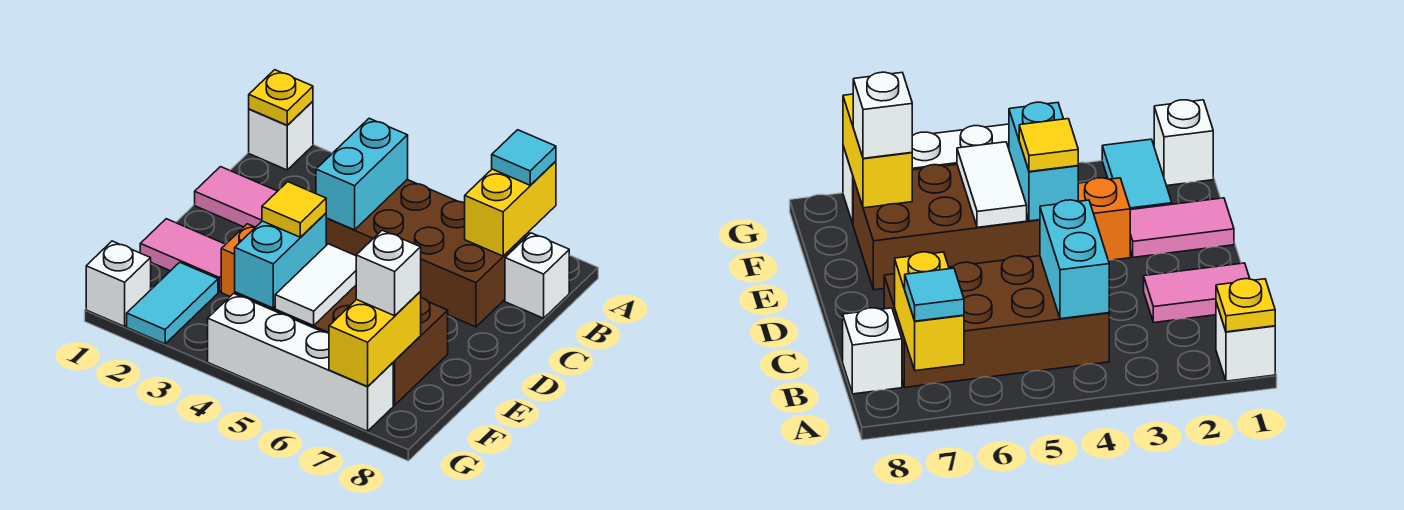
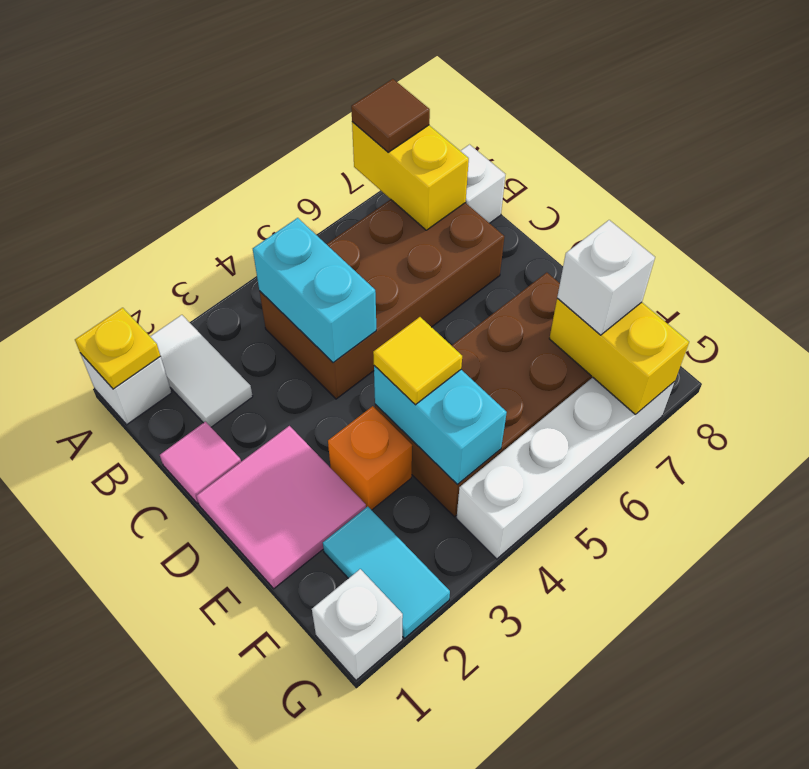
cyan 1x1 tile [492,130,556,185] -> brown 1x1 tile [351,79,430,152]
pink 1x2 tile [195,167,277,227] -> pink 1x1 tile [160,422,241,504]
pink 1x2 tile [140,219,226,292] -> pink 2x2 tile [196,426,366,589]
white 1x2 tile [275,244,356,325] -> white 1x2 tile moved to [150,315,253,427]

